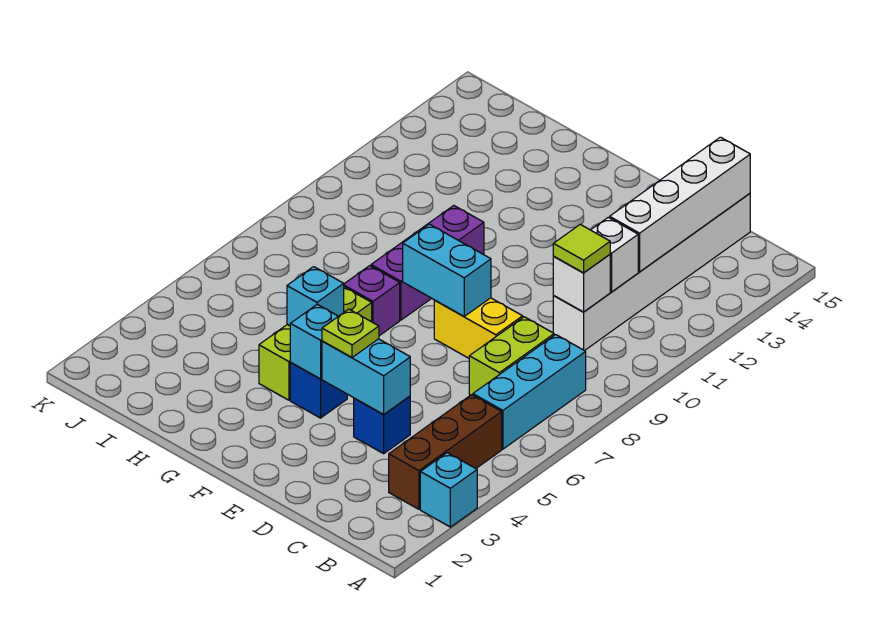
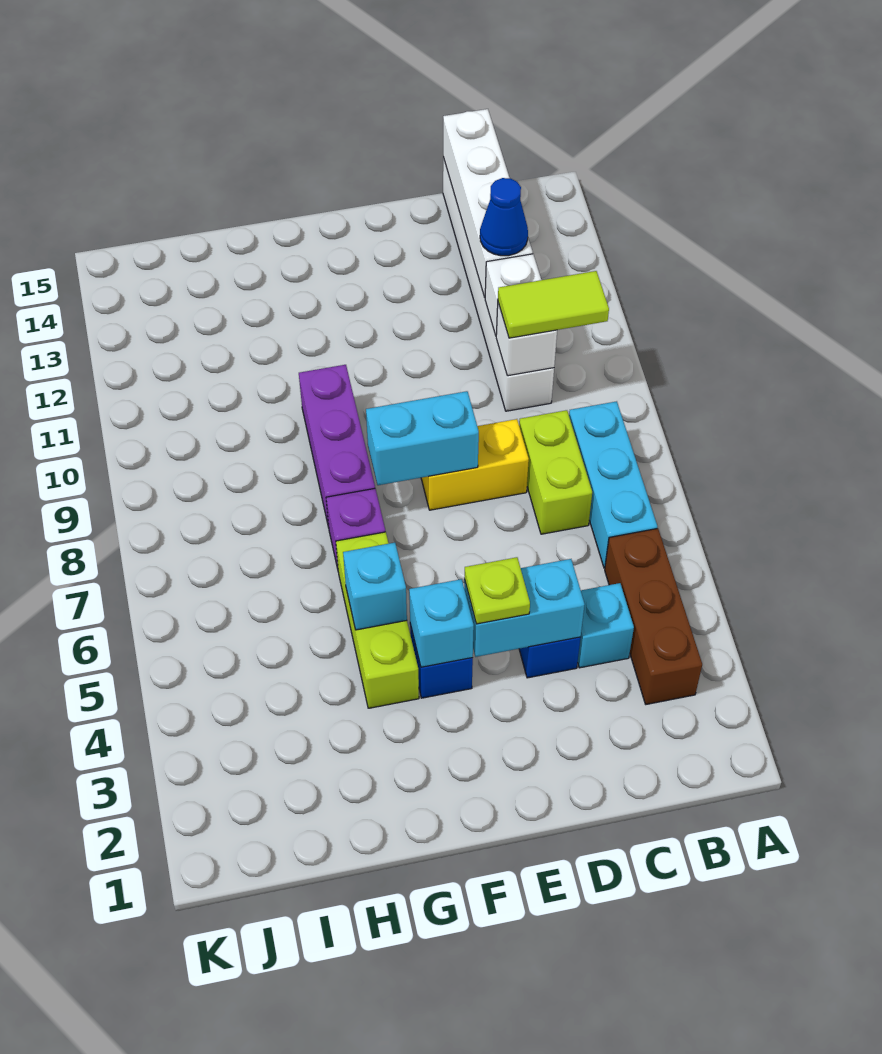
cyan 1x1 brick [420,453,477,527] -> cyan 1x1 brick moved to [578,583,634,668]
lime 1x1 tile [553,224,610,273] -> lime 1x2 tile [498,271,609,338]
none -> blue 1x1 cone [480,178,528,256]

